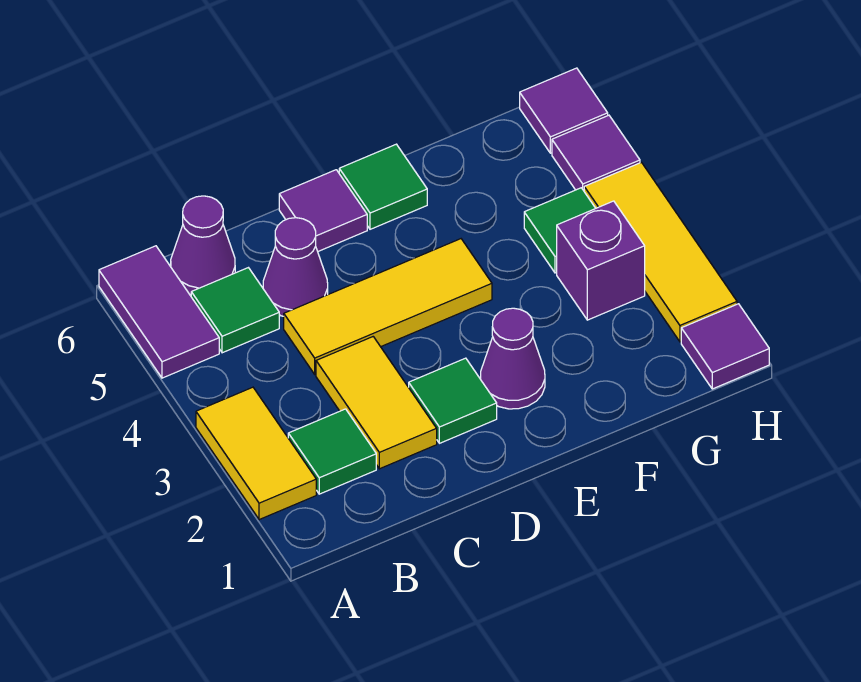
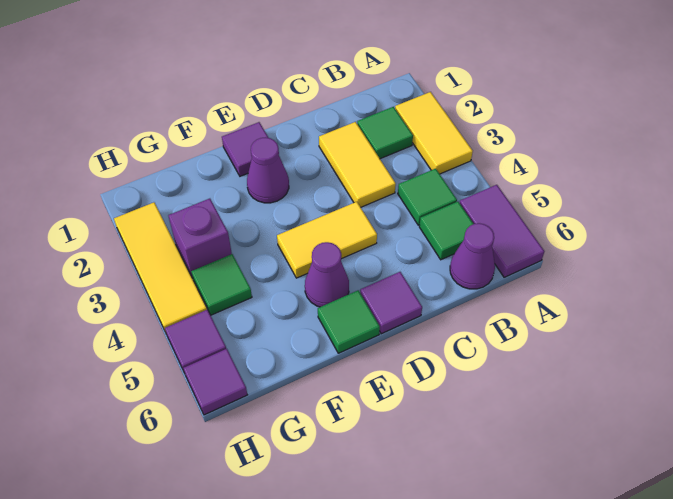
yellow 1x3 tile [284,239,492,374] -> yellow 1x2 tile [277,202,377,278]
purple 1x1 cone [263,218,328,316] -> purple 1x1 cone moved to [305,242,349,307]
green 1x1 tile [409,358,497,443] -> green 1x1 tile moved to [398,169,457,225]
purple 1x1 tile [681,304,769,389] -> purple 1x1 tile moved to [222,122,269,176]

